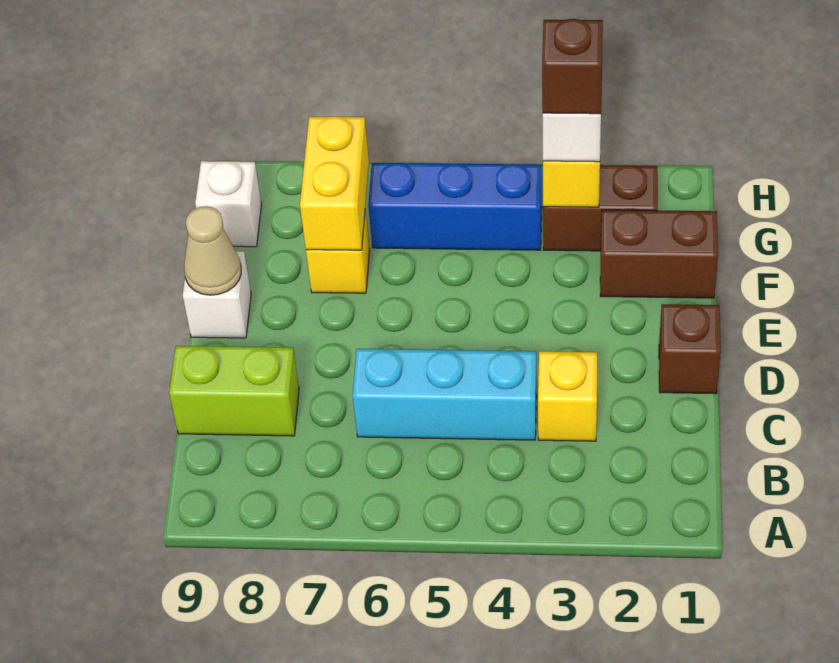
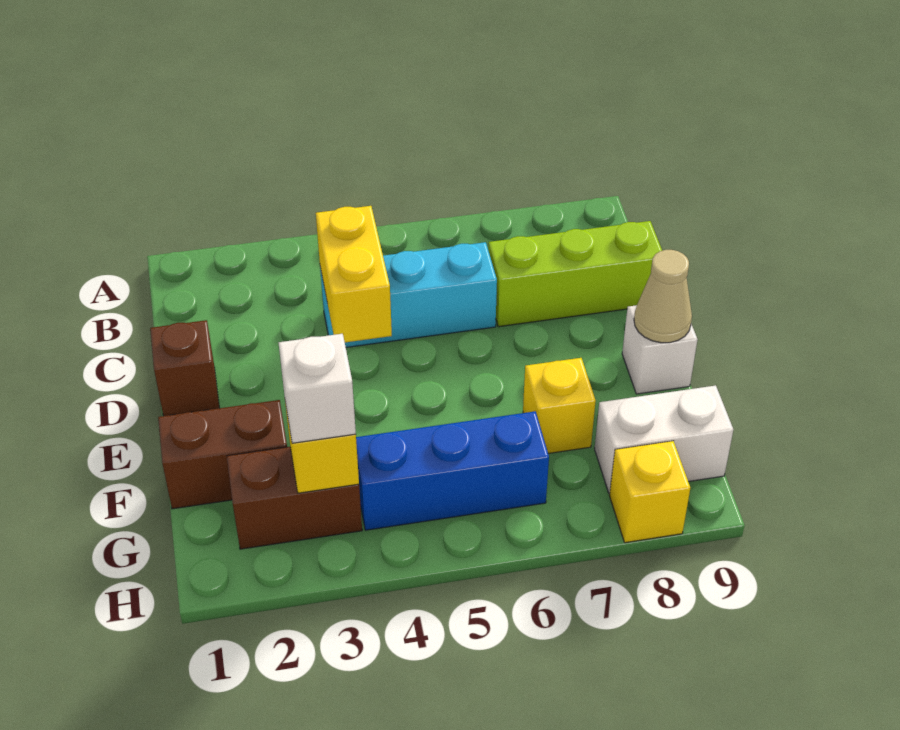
yellow 1x1 brick [538,351,598,441] -> yellow 1x1 brick moved to [610,441,690,543]
lime 1x2 brick [169,346,299,436] -> lime 1x3 brick [488,221,662,327]
yellow 1x2 brick [300,116,369,250] -> yellow 1x2 brick moved to [316,206,392,342]
brown 1x1 brick [542,19,603,114] -> none
white 1x1 brick [195,161,262,247] -> white 1x2 brick [595,385,733,493]

